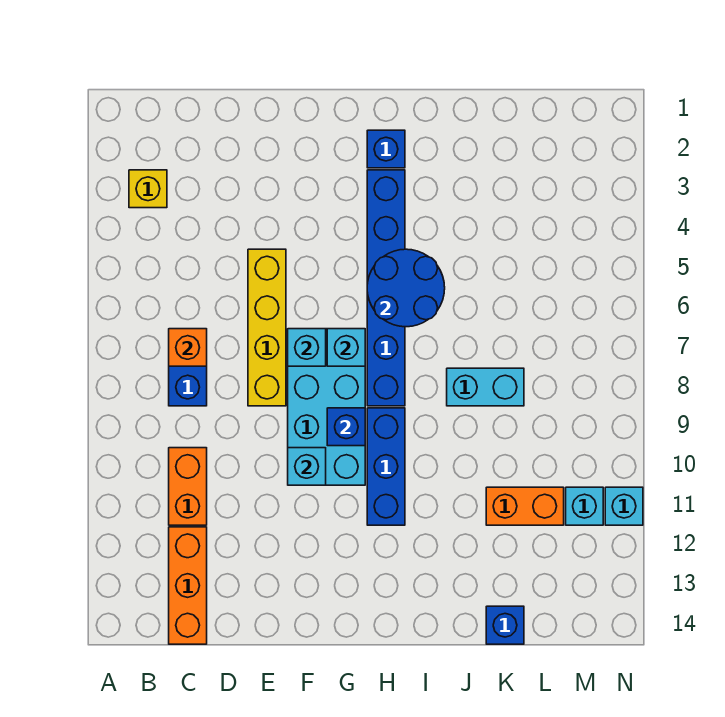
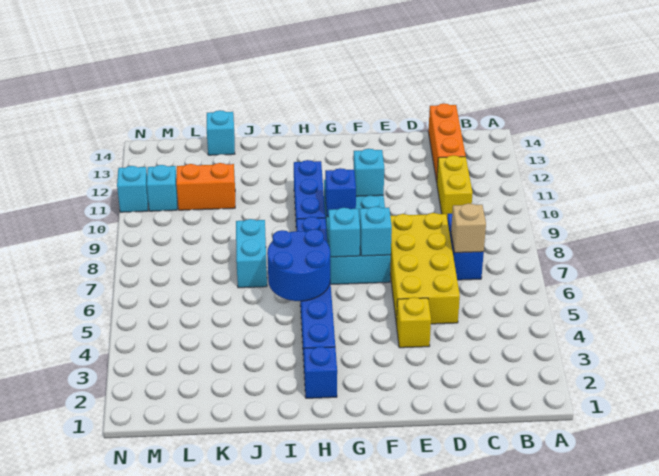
yellow 1x1 brick [129,170,167,208] -> yellow 1x1 brick moved to [397,297,431,348]
orange 1x1 brick [169,329,207,366] -> tan 1x1 brick [451,203,486,253]
orange 1x2 brick [169,448,207,525] -> yellow 1x2 brick [437,155,473,217]
yellow 1x4 brick [248,249,286,406] -> yellow 2x4 brick [390,213,460,325]
cyan 1x2 brick [447,368,524,406] -> cyan 1x2 brick turned to [236,219,267,288]
blue 1x1 brick [486,606,524,644] -> cyan 1x1 brick [207,110,235,155]

